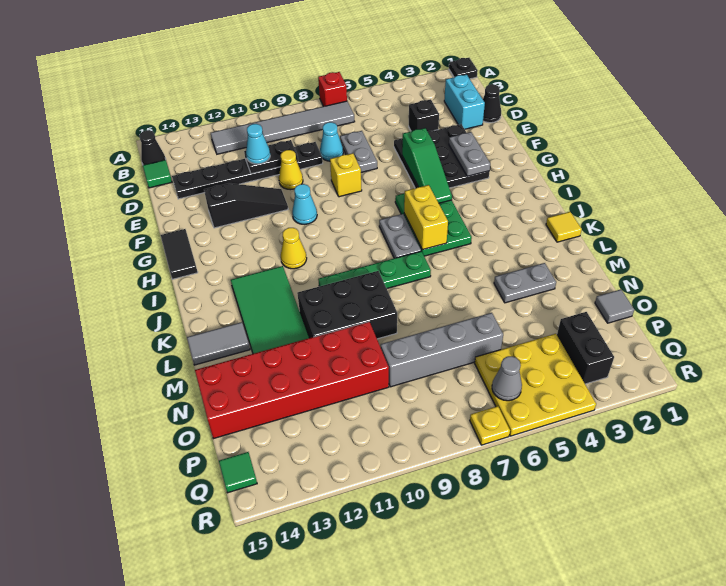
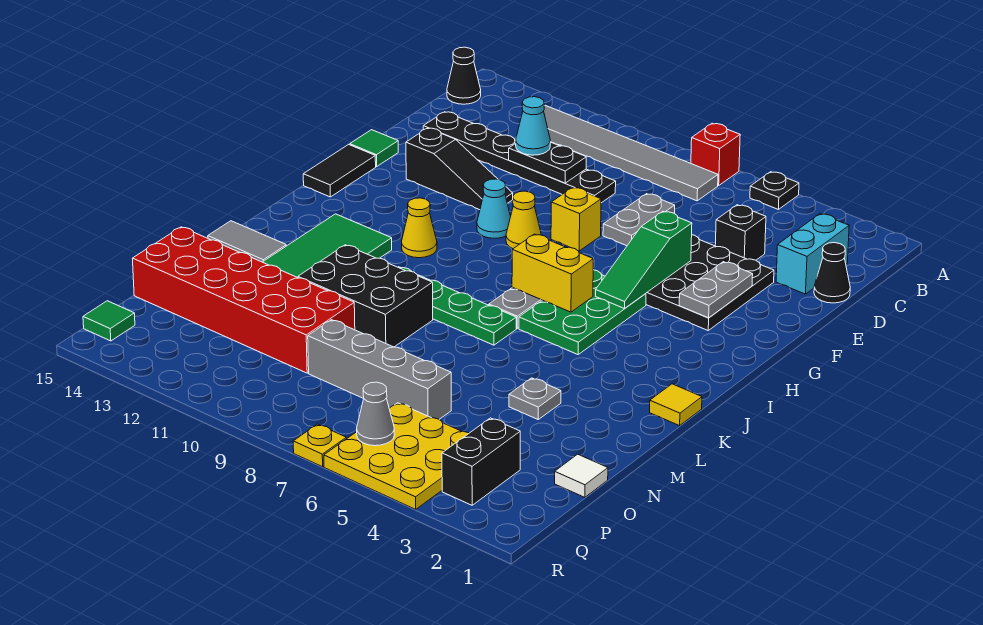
black 1x1 plate [449,58,478,79] -> black 1x1 plate moved to [750,172,799,209]
green 1x1 tile [143,160,172,188] -> green 1x1 tile moved to [350,130,398,167]
cyan 1x1 cone [320,122,343,161] -> none
yellow 1x1 cone [279,150,303,190] -> yellow 1x1 cone moved to [506,191,541,249]
yellow 1x2 brick [404,185,448,250] -> yellow 1x2 brick turned to [512,234,593,312]
grey 1x2 plate [494,263,556,303] -> grey 1x1 plate [509,378,561,419]
grey 1x1 tile [595,289,634,323] -> white 1x1 tile [555,454,608,497]

